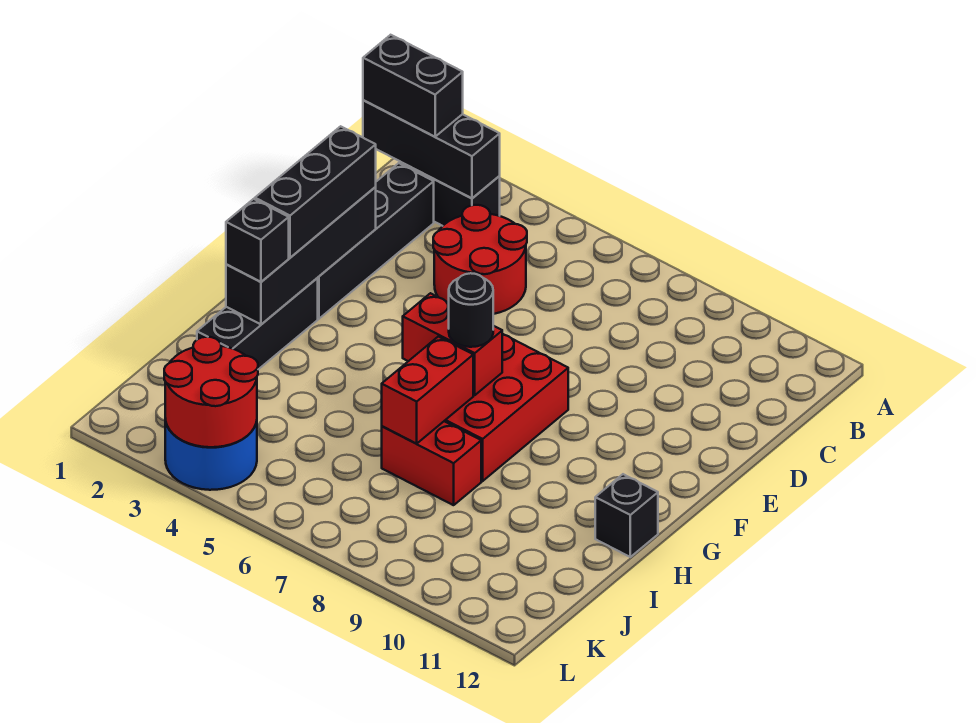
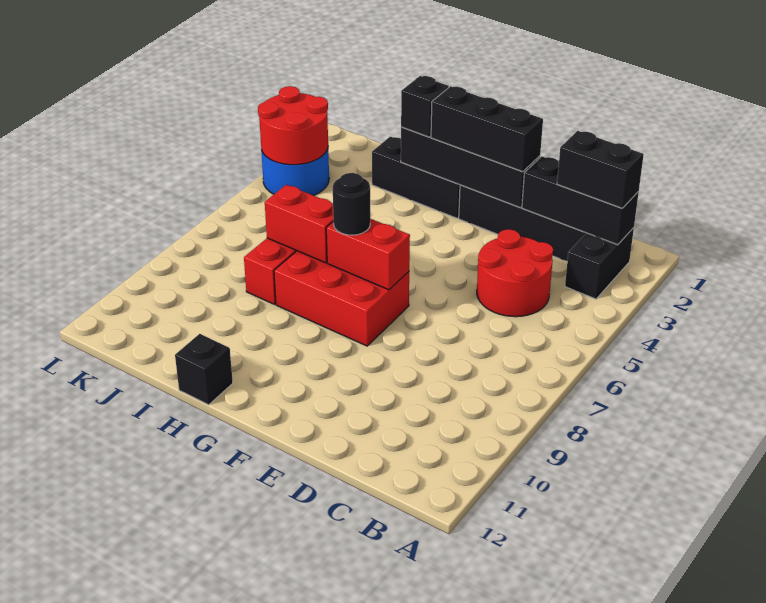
black 1x3 brick [363,100,500,198] -> black 1x3 brick turned to [522,156,639,245]
black 1x2 brick [363,35,463,137] -> black 1x2 brick turned to [557,131,644,208]
red 1x2 brick [403,293,502,395] -> red 1x2 brick turned to [326,219,410,290]

